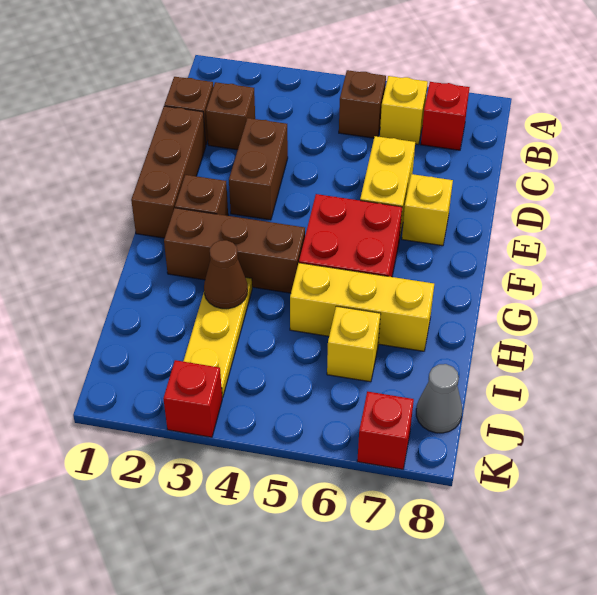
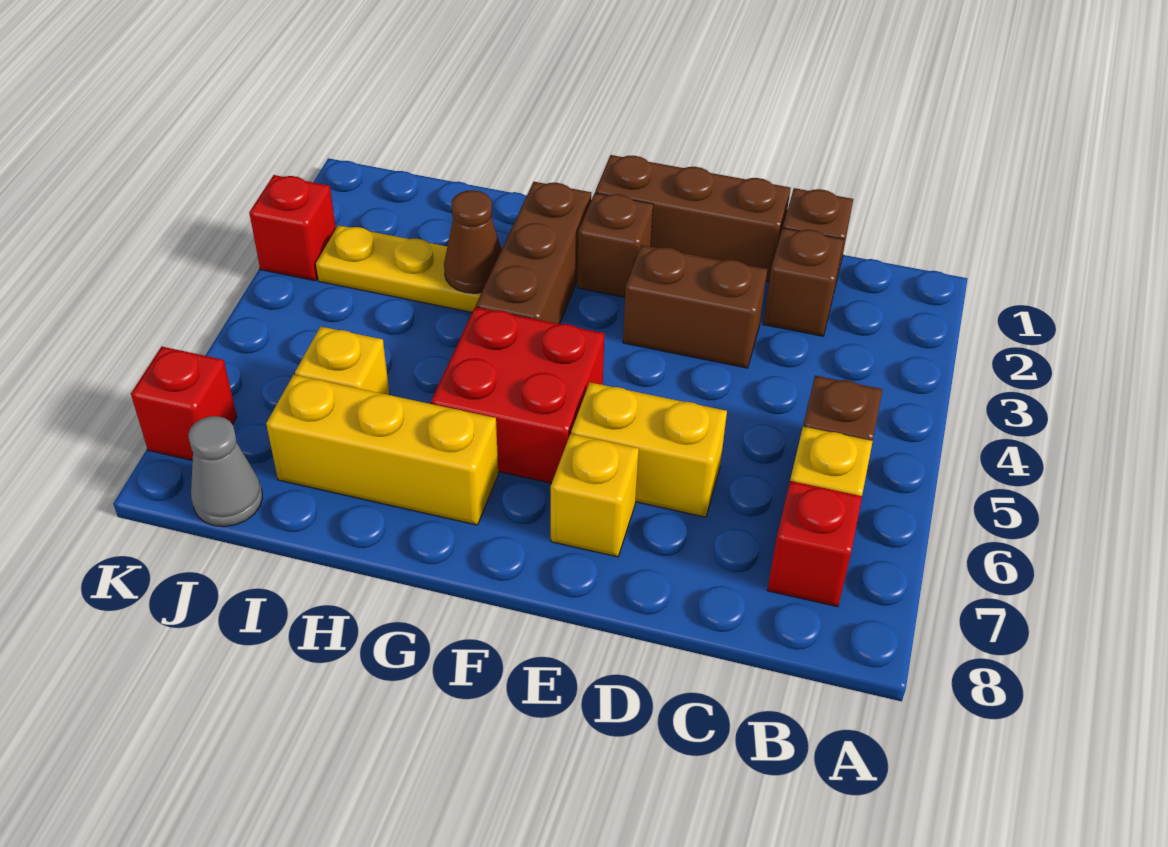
yellow 1x3 brick [290,263,434,351] -> yellow 1x3 brick turned to [266,375,498,525]

